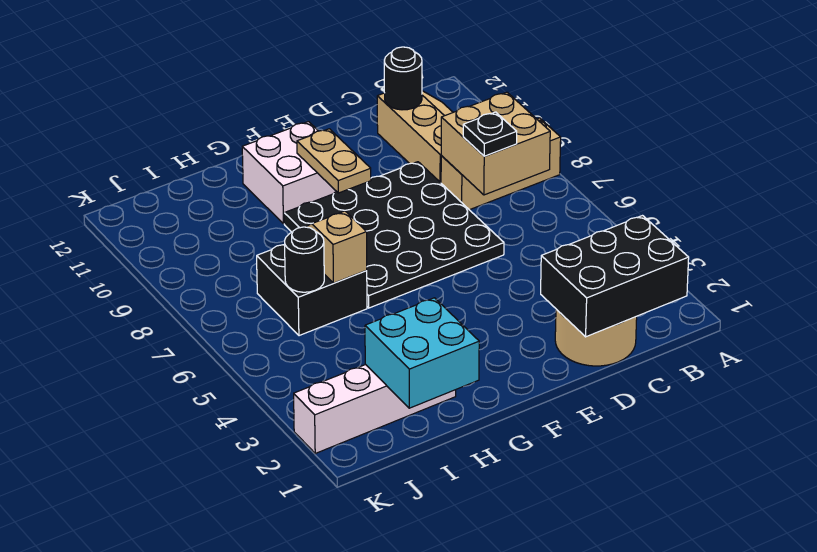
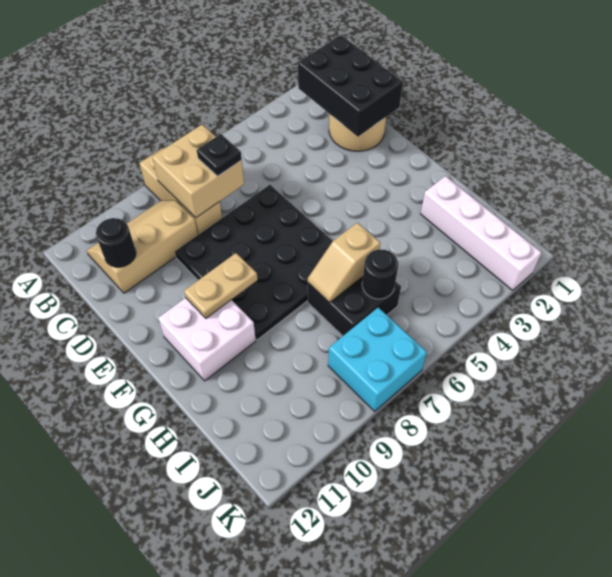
cyan 2x2 brick [365,298,479,408] -> cyan 2x2 brick moved to [328,307,427,411]

